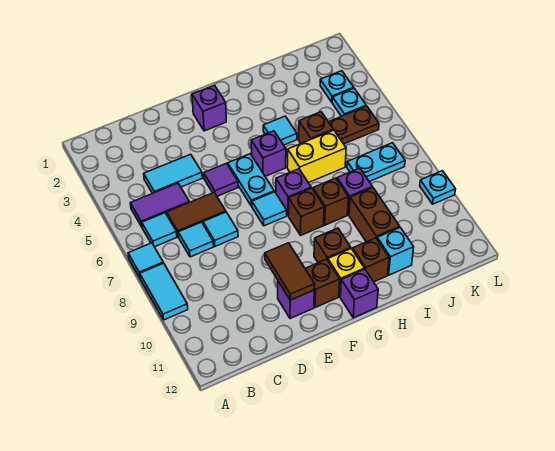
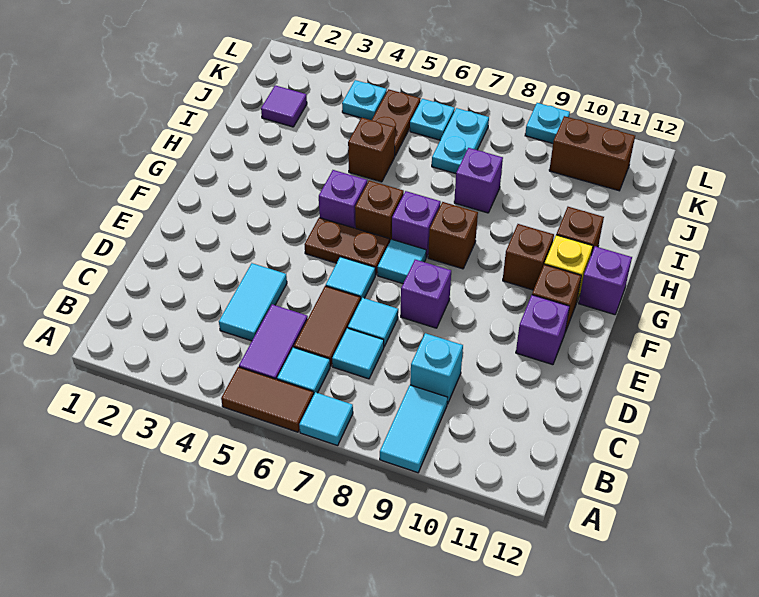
cyan 1x2 tile [140,263,188,320] -> cyan 1x2 tile turned to [380,385,448,473]
purple 1x1 tile [204,163,238,196] -> purple 1x1 tile moved to [261,85,307,127]
brown 1x2 tile [265,243,315,300] -> brown 1x2 tile moved to [221,367,314,432]
purple 1x1 brick [192,85,226,131] -> purple 1x1 brick moved to [401,260,451,328]
cyan 1x2 plate [228,154,274,206] -> brown 1x2 plate [304,218,389,275]
cyan 1x1 tile [263,116,297,145] -> cyan 1x1 tile moved to [326,257,375,299]
yellow 1x2 brick [287,130,346,183] -> none
brown 1x1 brick [313,178,348,225] -> brown 1x1 brick moved to [355,180,404,242]
brown 1x2 brick [349,188,400,242] -> brown 1x2 brick moved to [549,116,635,191]
cyan 1x1 brick [377,228,414,275] -> cyan 1x1 brick moved to [410,333,463,404]
cyan 1x1 plate [320,71,354,102] -> cyan 1x1 plate moved to [410,99,455,140]

